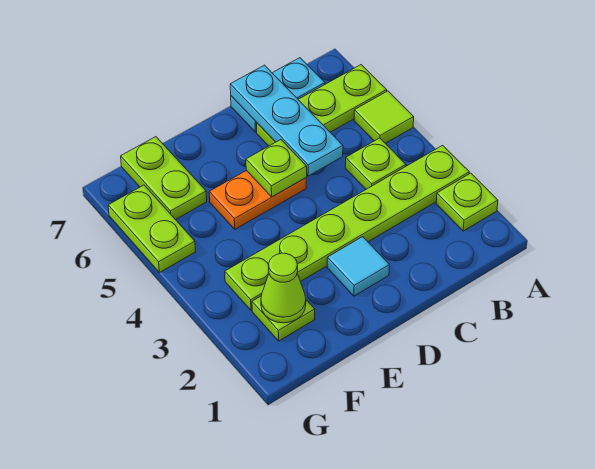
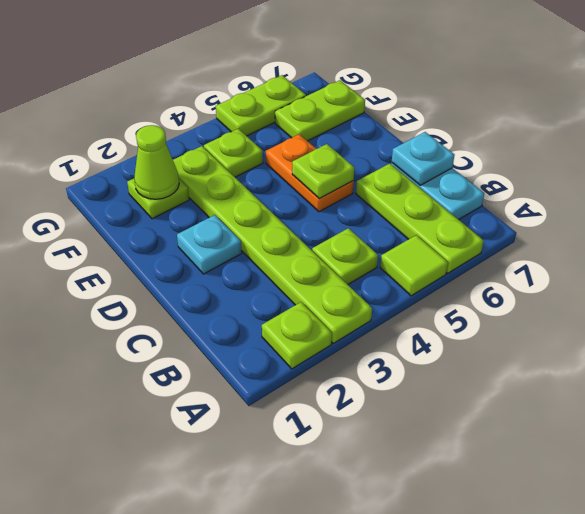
cyan 1x3 plate [230,65,343,176] -> cyan 1x1 plate [392,132,454,185]
cyan 1x1 tile [327,237,390,296] -> cyan 1x1 plate [177,215,242,274]
none -> lime 1x1 plate [204,129,263,177]

